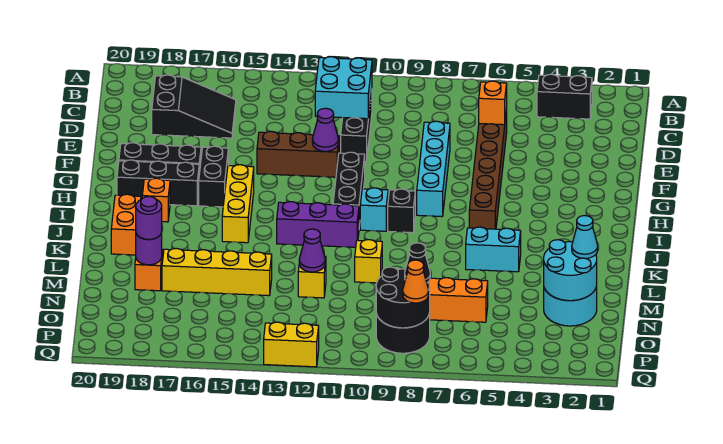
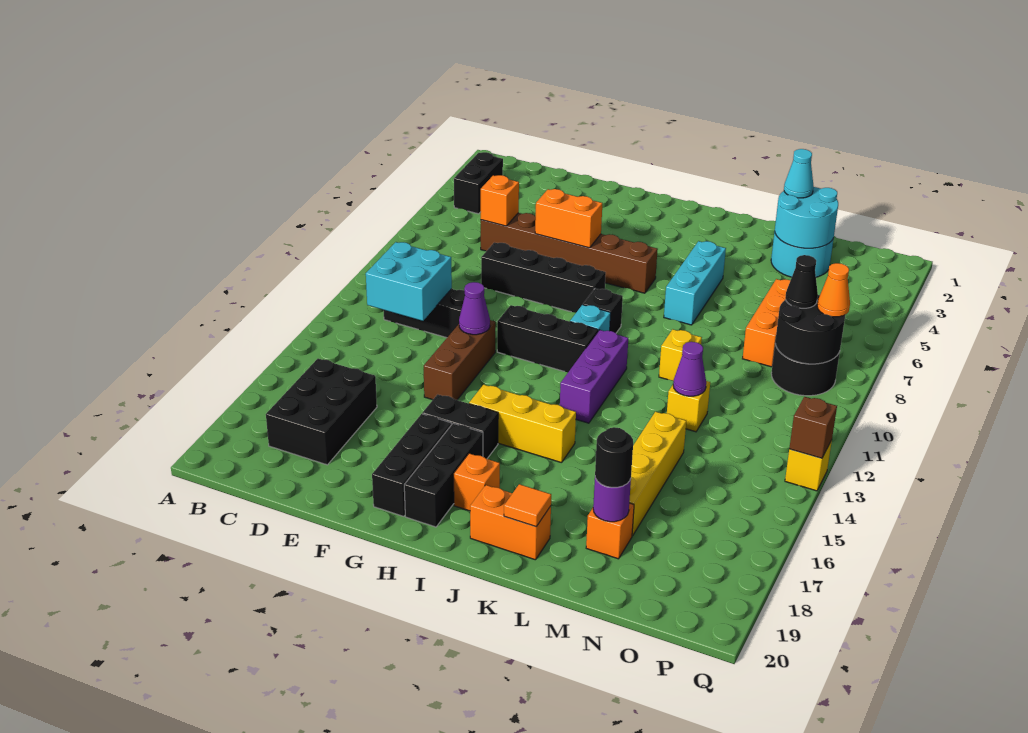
black 2x3 slope [152,75,236,138] -> black 2x3 brick [266,359,377,465]
cyan 1x4 brick [417,121,450,216] -> black 1x4 brick [481,242,606,312]
none -> orange 1x2 brick [535,189,602,248]
cyan 1x2 brick [466,227,521,272] -> cyan 1x3 brick [664,241,726,325]
none -> orange 1x1 tile [504,484,551,527]
purple 1x1 round brick [136,197,162,239] -> black 1x1 round brick [595,427,633,487]
yellow 1x2 brick [264,322,319,367] -> yellow 1x1 brick [785,440,832,491]
none -> brown 1x1 brick [789,397,837,458]

